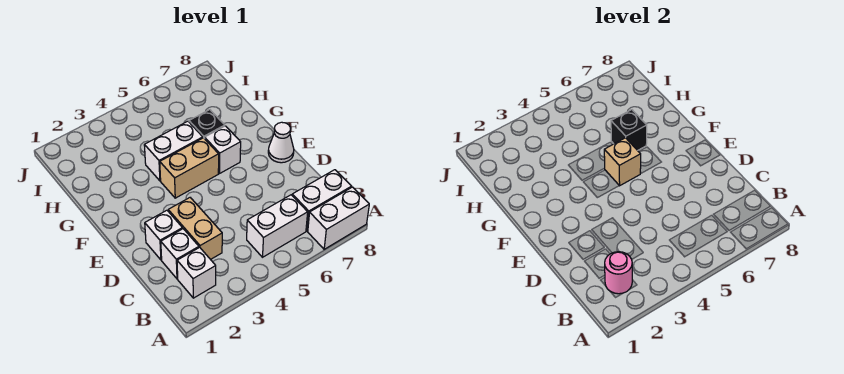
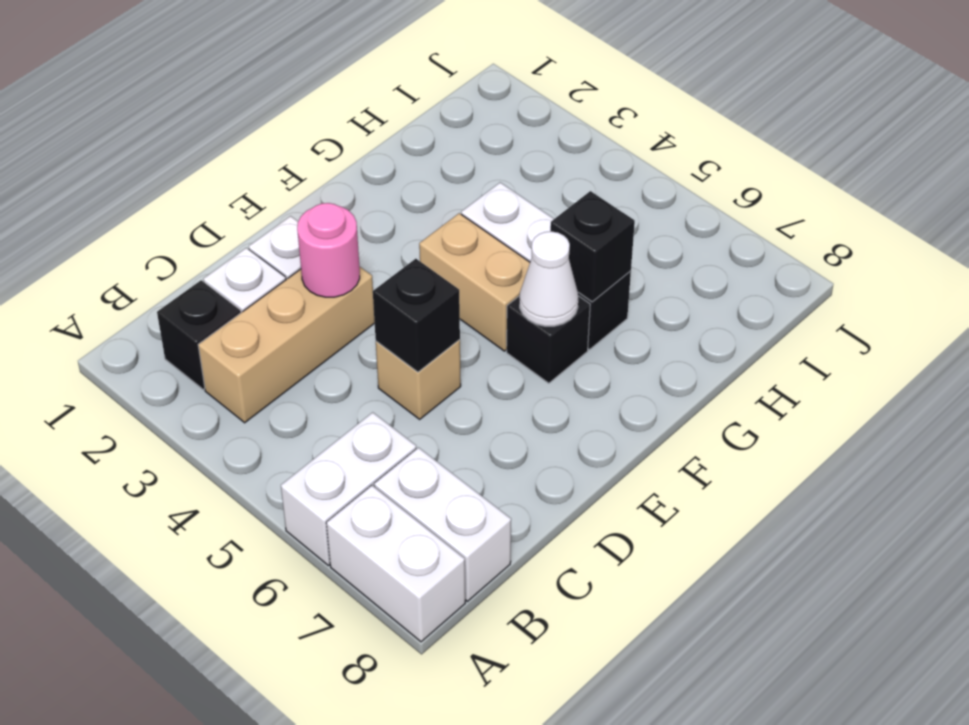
white 1x1 brick [177,247,216,298] -> black 1x1 brick [157,280,241,390]
pink 1x1 round brick [605,252,632,294] -> pink 1x1 round brick moved to [297,203,360,297]
white 1x2 brick [247,195,308,257] -> white 1x2 brick turned to [281,412,416,565]
tan 1x2 brick [168,198,222,259] -> tan 1x3 brick [198,266,375,423]
none -> black 1x1 brick [373,259,460,372]
white 1x1 cone [268,122,294,163] -> white 1x1 cone moved to [520,231,578,326]
tan 1x1 brick [604,138,641,186] -> tan 1x1 brick moved to [376,340,461,419]
white 1x1 brick [205,126,241,173] -> black 1x1 brick [507,296,590,383]

